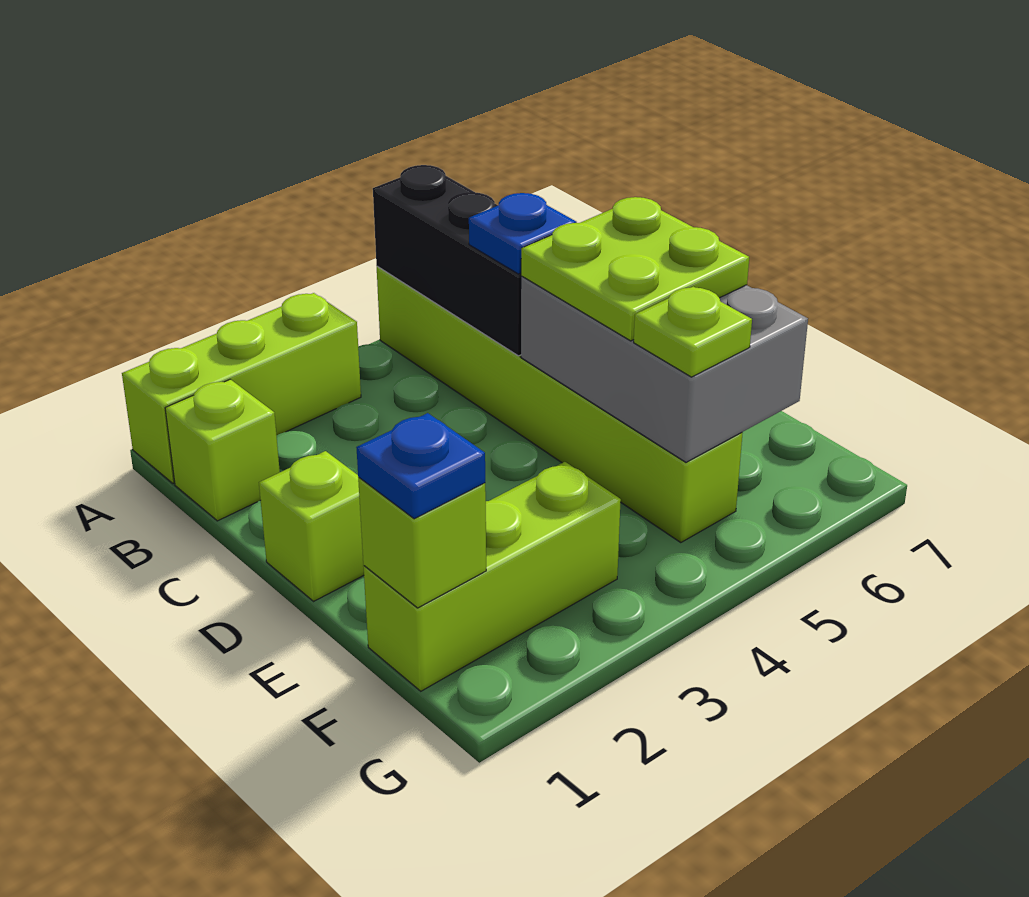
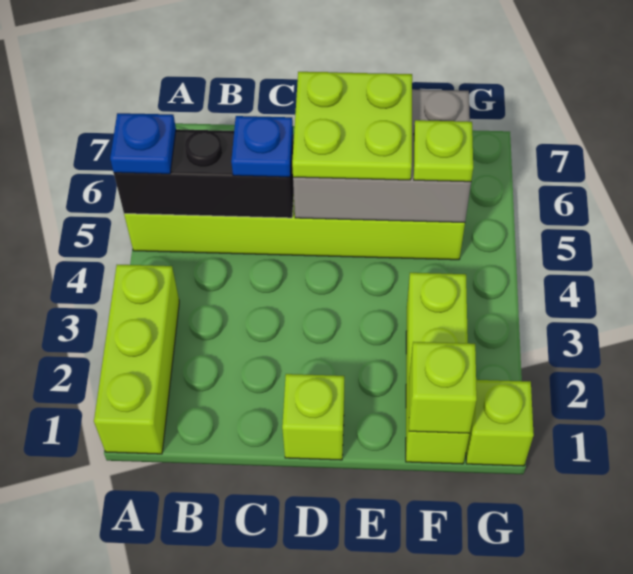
lime 1x1 brick [165,379,280,521] -> lime 1x1 brick moved to [466,380,534,466]
blue 1x1 plate [356,413,485,519] -> blue 1x1 plate moved to [110,113,176,174]

